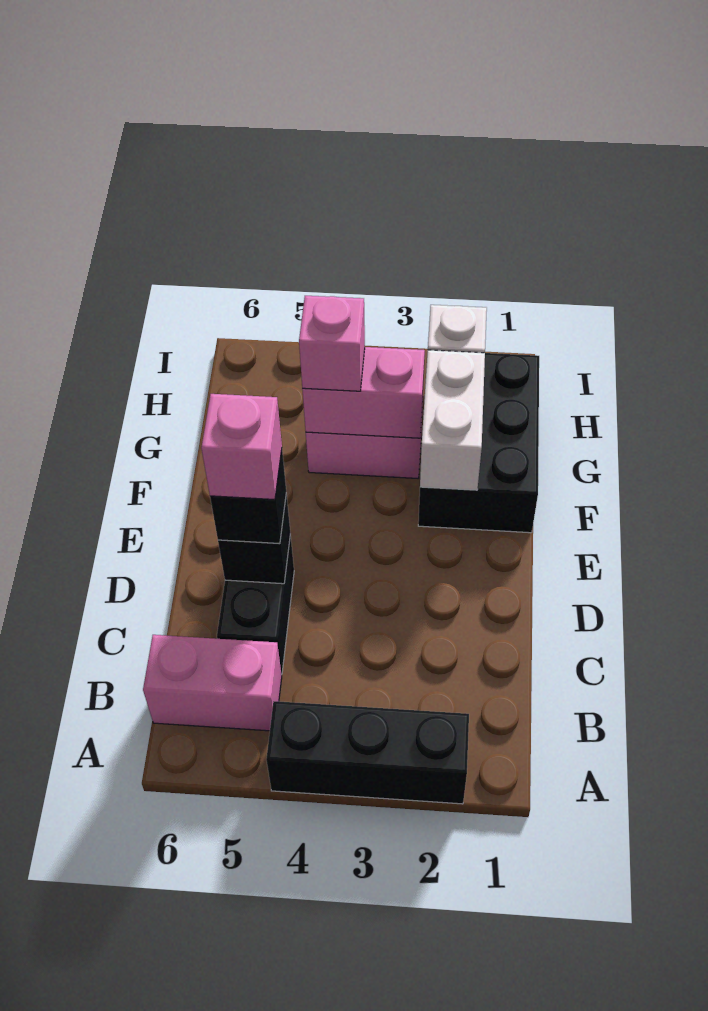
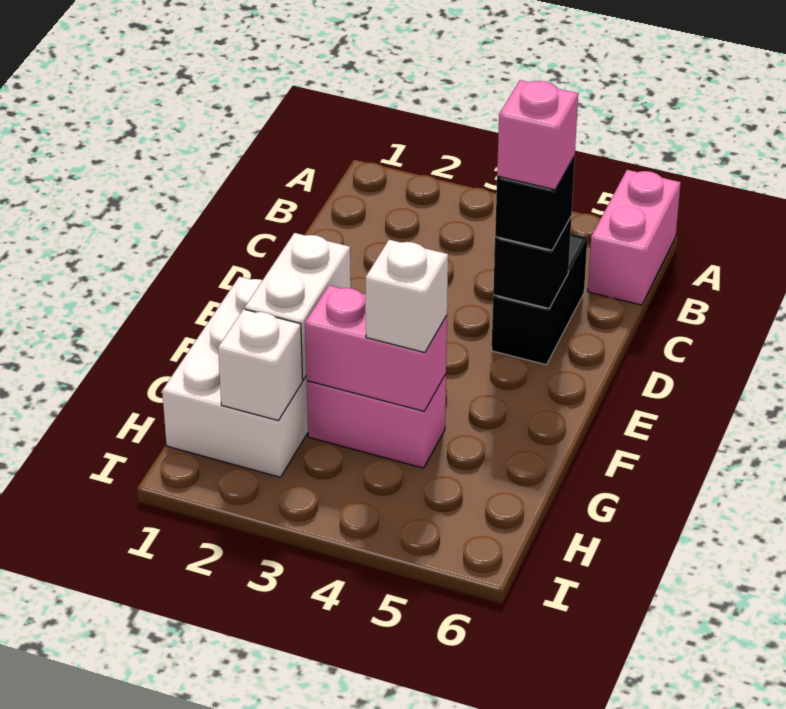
black 1x3 brick [266,701,469,804] -> none
pink 1x2 brick [143,635,282,731] -> pink 1x2 brick turned to [588,170,681,305]
black 2x3 brick [418,353,539,533] -> white 2x3 brick [162,277,308,477]
pink 1x1 brick [299,296,365,391] -> white 1x1 brick [366,240,448,353]

